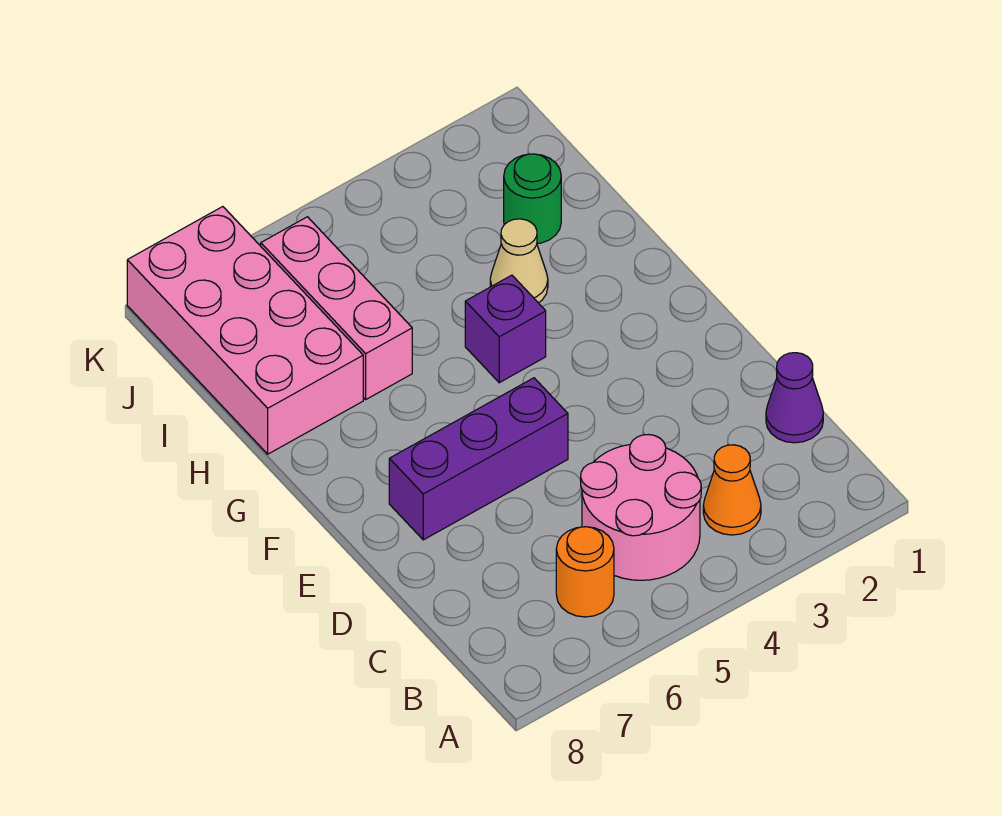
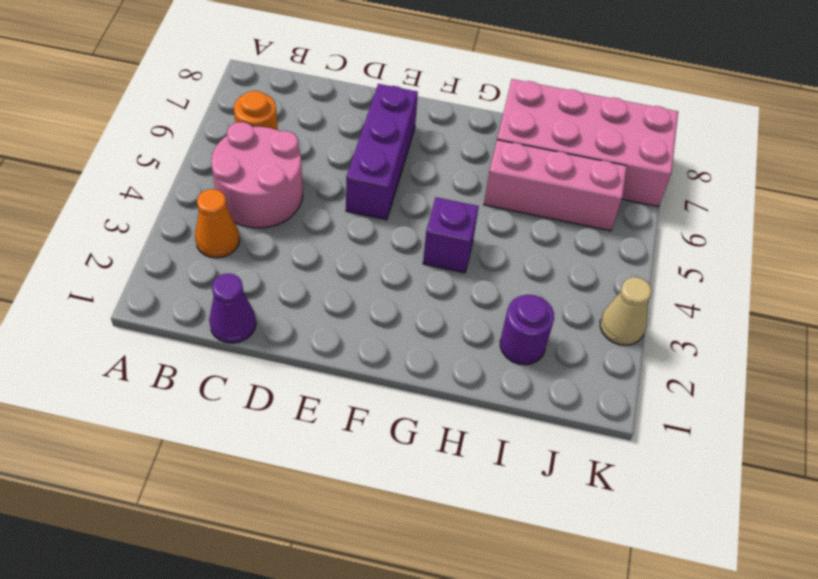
tan 1x1 cone [490,219,548,303] -> tan 1x1 cone moved to [600,277,652,345]
green 1x1 round brick [504,154,561,244] -> purple 1x1 round brick [500,295,554,365]

